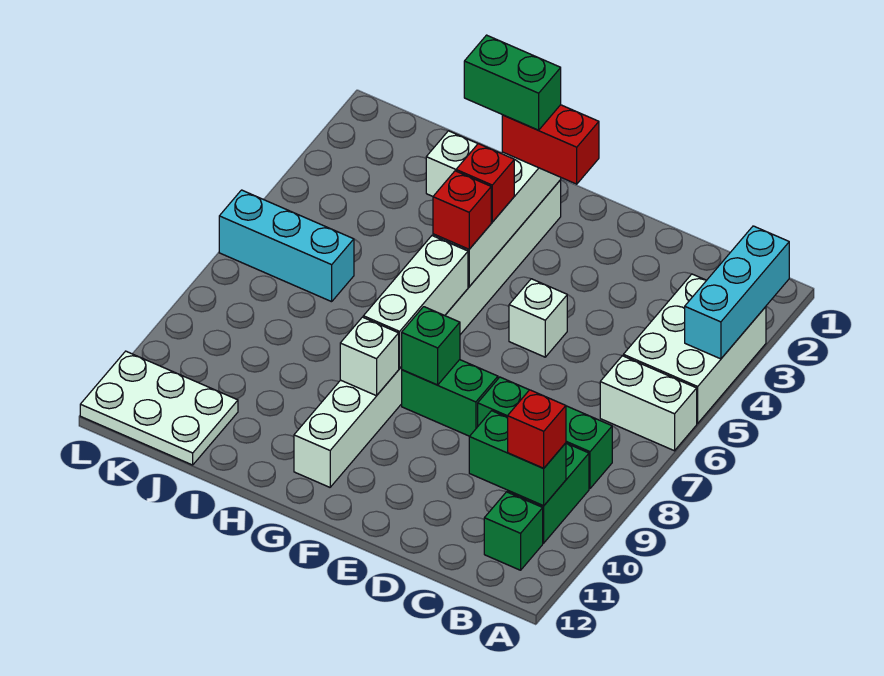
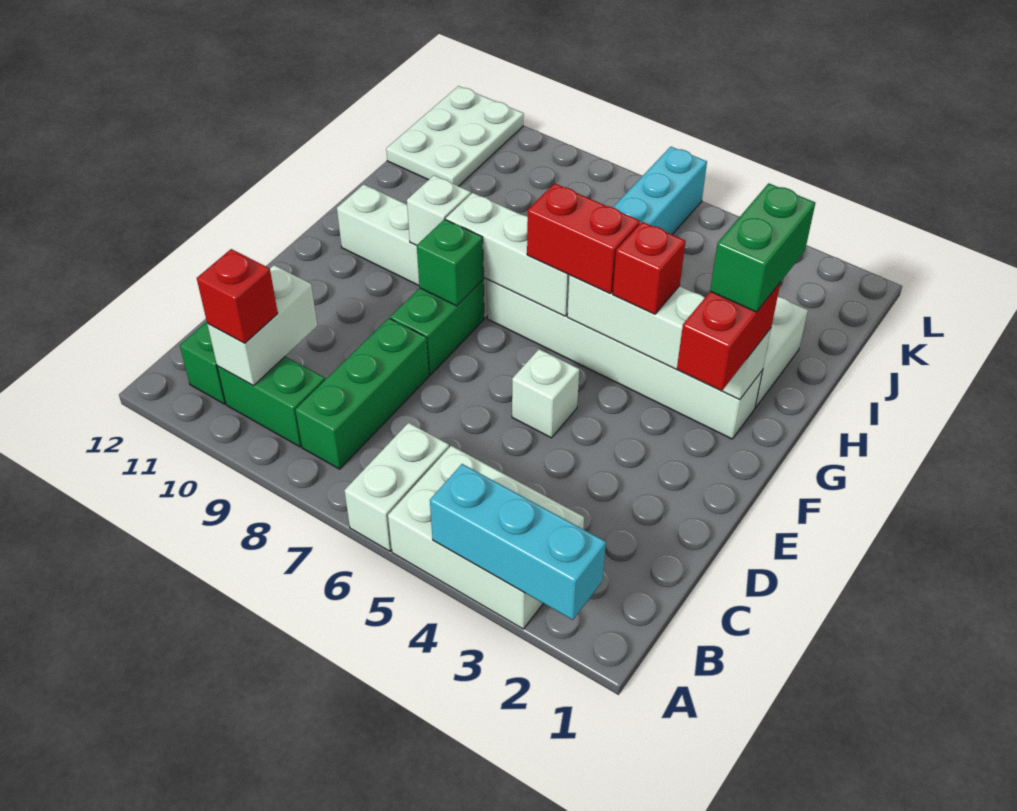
green 1x2 brick [469,411,566,506] -> white 1x2 brick [207,265,317,386]
red 1x1 brick [433,171,491,249] -> red 1x2 brick [527,183,640,294]

